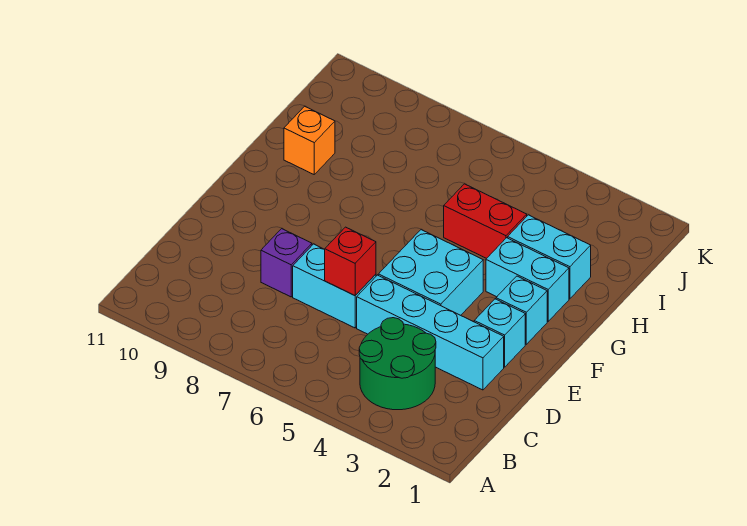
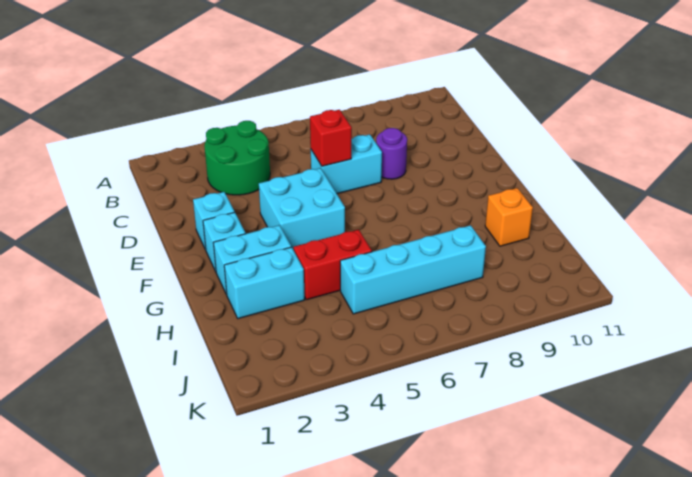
cyan 1x4 brick [357,275,504,390] -> cyan 1x4 brick moved to [340,225,486,314]
purple 1x1 brick [261,229,312,297] -> purple 1x1 round brick [376,128,407,179]

